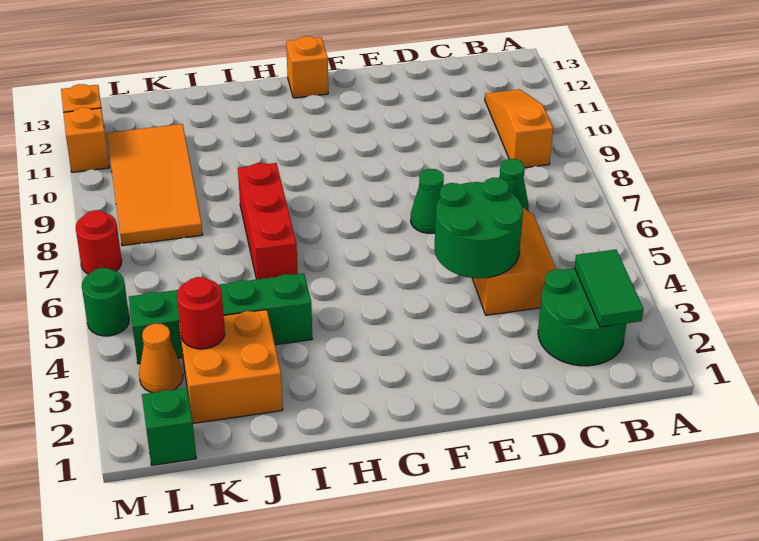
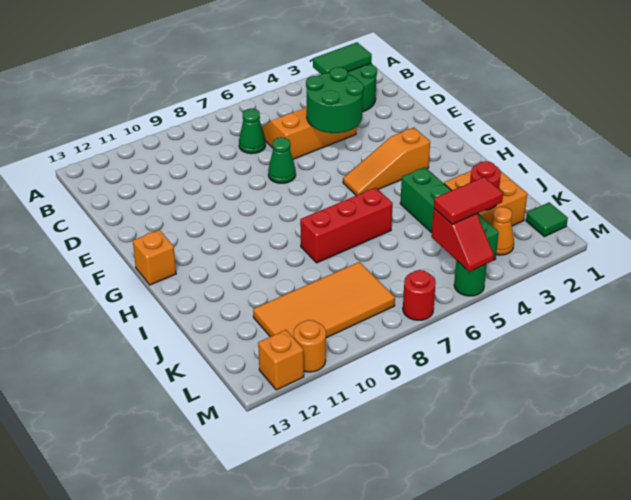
orange 1x3 slope [485,89,553,168] -> orange 1x3 slope moved to [343,128,430,196]
green 1x1 brick [142,388,196,465] -> green 1x1 tile [526,202,568,237]
none -> red 1x2 tile [434,177,503,224]
none -> red 1x2 slope [431,208,494,272]
orange 1x1 brick [63,108,109,172] -> orange 1x1 round brick [294,320,326,372]

